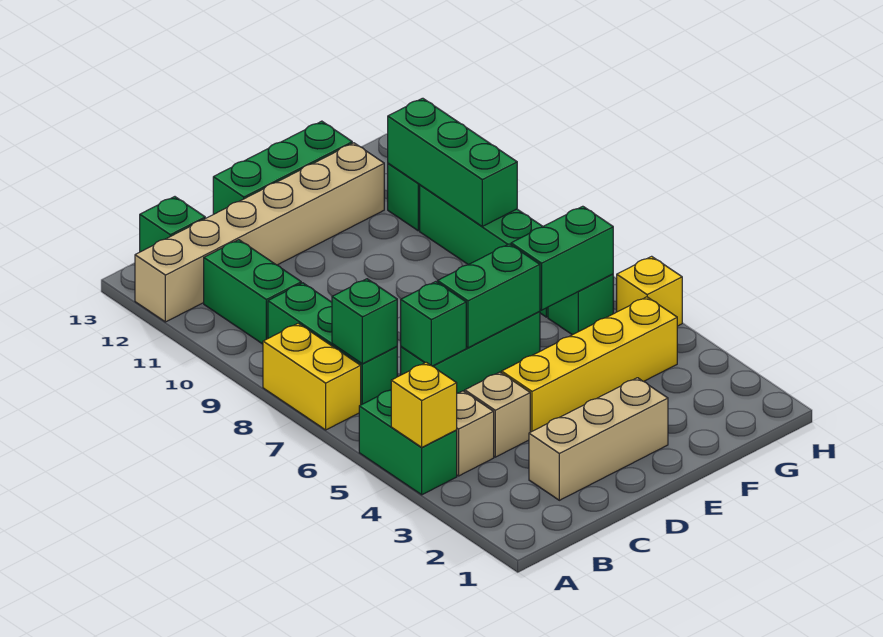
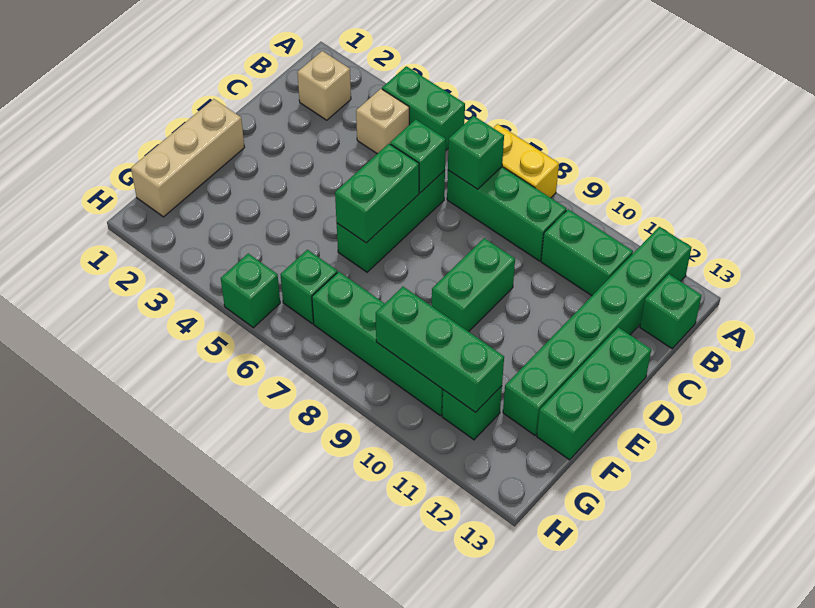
yellow 1x1 brick [391,362,457,447] -> none
tan 1x6 brick [135,143,384,322] -> green 1x6 brick [503,227,691,435]
tan 1x3 brick [529,378,668,500] -> tan 1x3 brick moved to [131,99,245,217]
tan 1x1 brick [465,372,530,457] -> tan 1x1 brick moved to [297,51,351,120]
yellow 1x4 brick [502,297,677,432] -> none
green 1x2 brick [511,206,613,310] -> green 1x2 brick moved to [432,238,515,332]
yellow 1x1 brick [617,256,682,326] -> green 1x1 brick [221,254,280,328]

